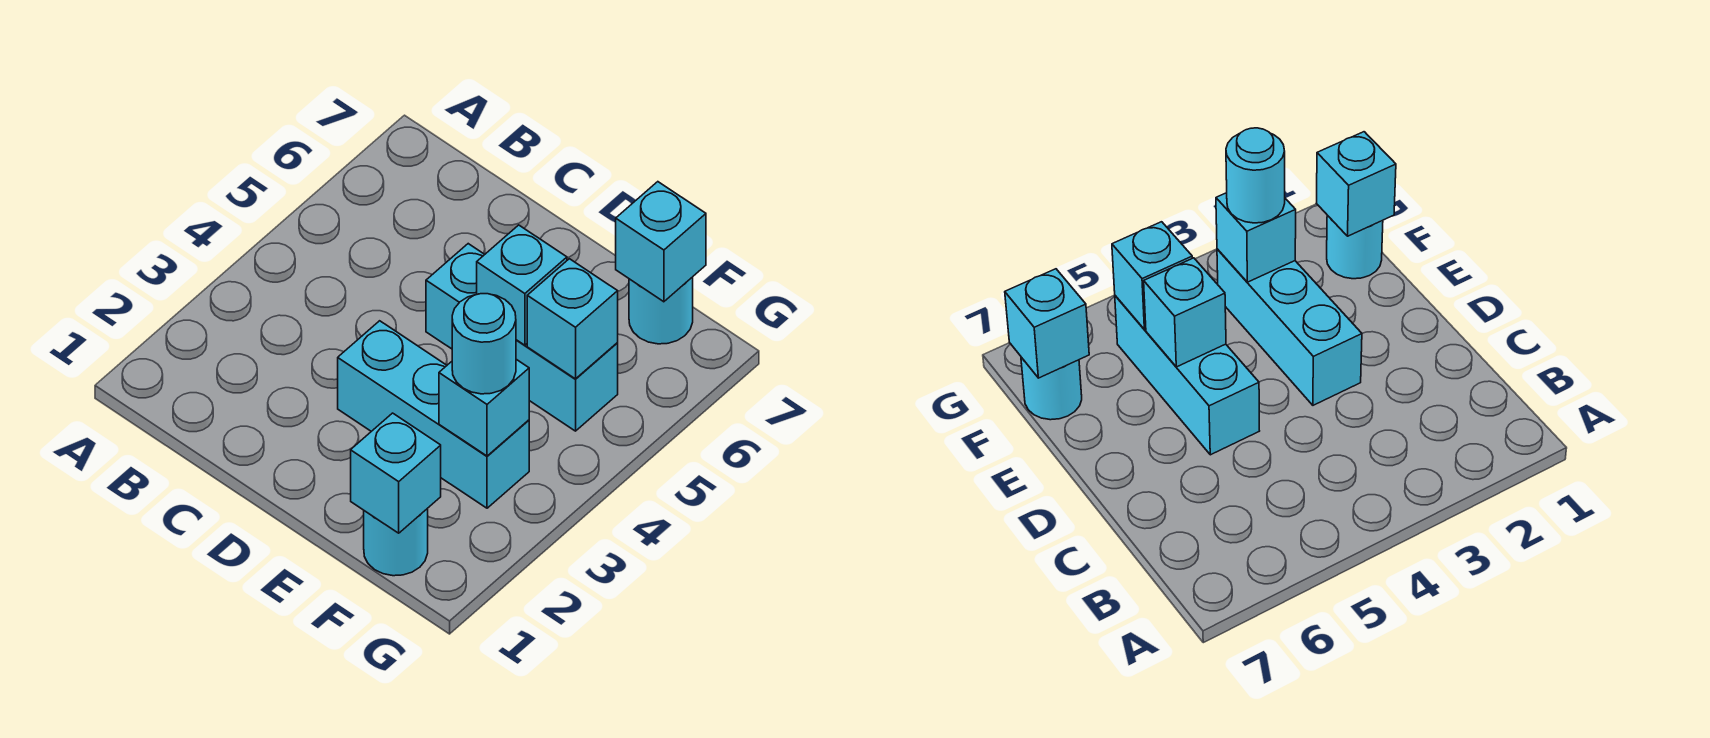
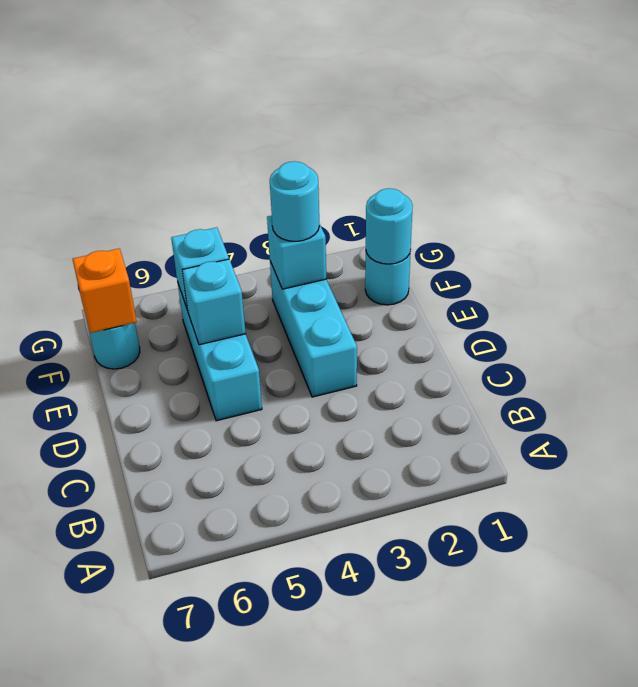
cyan 1x1 brick [351,413,441,533] -> cyan 1x1 round brick [366,188,413,264]
cyan 1x1 brick [616,182,706,302] -> orange 1x1 brick [73,248,137,333]

